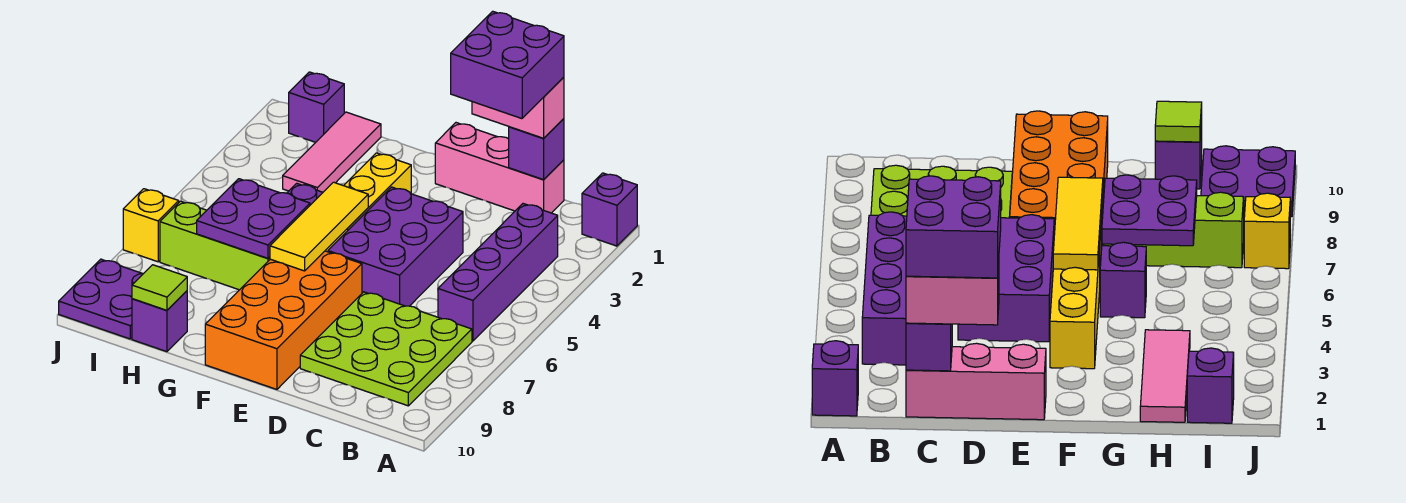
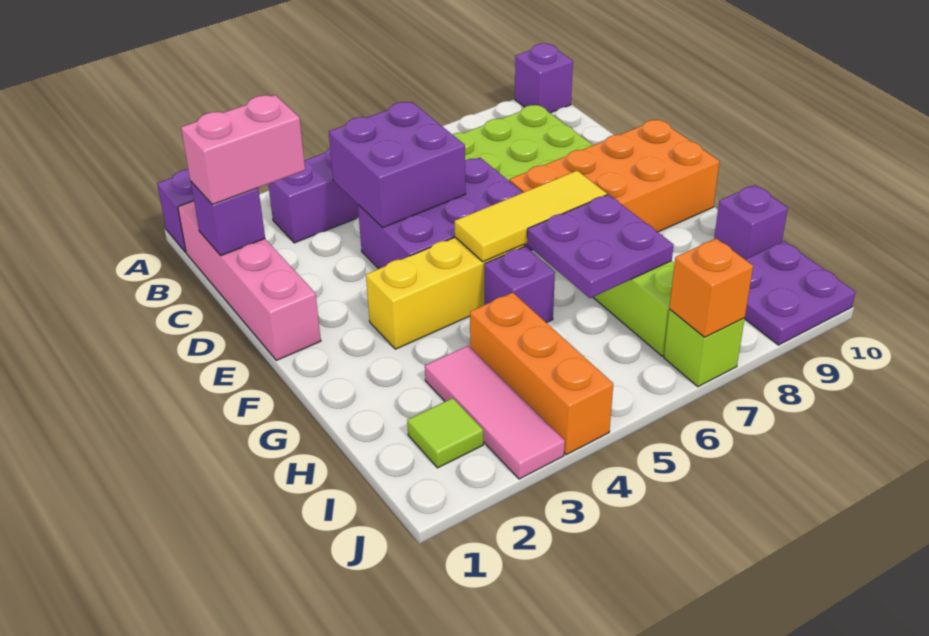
pink 1x3 brick [435,123,564,213] -> pink 1x4 brick [178,201,321,360]
pink 1x2 brick [472,77,564,138] -> pink 1x2 brick turned to [181,95,305,205]
purple 2x2 brick [451,11,564,119] -> purple 2x2 brick moved to [329,102,466,227]
pink 1x3 tile [283,112,381,192] -> pink 1x3 tile turned to [425,346,565,479]
none -> orange 1x3 brick [470,293,613,455]
lime 1x1 tile [132,265,187,310] -> lime 1x1 tile moved to [407,398,483,468]
purple 1x1 brick [289,72,344,142] -> purple 1x1 brick moved to [515,44,573,113]
yellow 1x1 brick [123,189,179,262] -> lime 1x1 brick [664,310,745,387]
none -> orange 1x1 brick [669,238,753,337]

